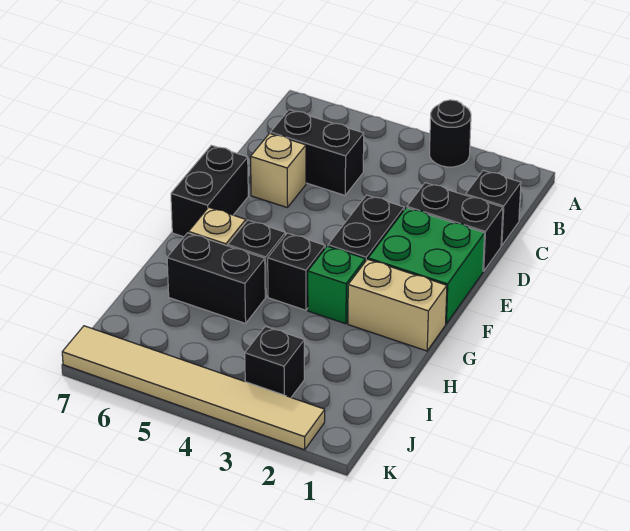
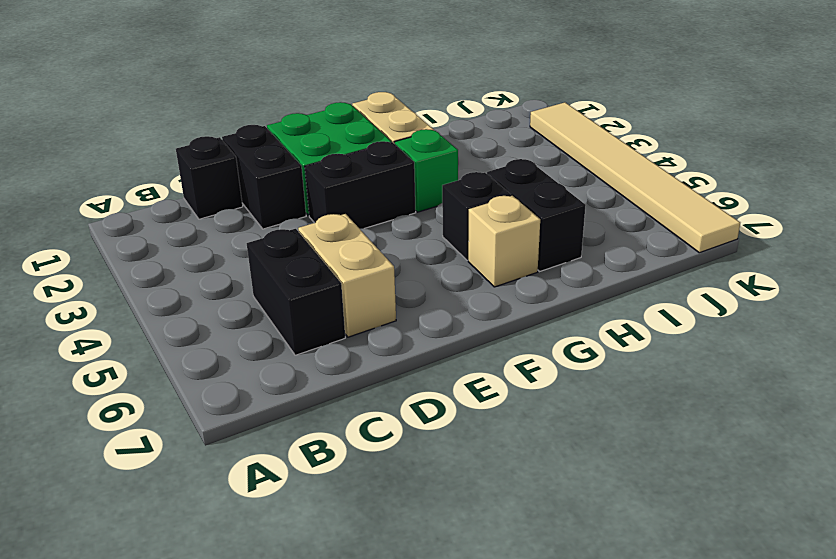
black 1x1 round brick [430,100,471,167] -> none
tan 1x1 brick [251,133,306,208] -> tan 1x2 brick [298,214,396,337]
black 1x2 brick [171,145,248,237] -> none
black 1x1 brick [268,233,325,310] -> none
black 1x1 brick [245,326,304,397] -> none

